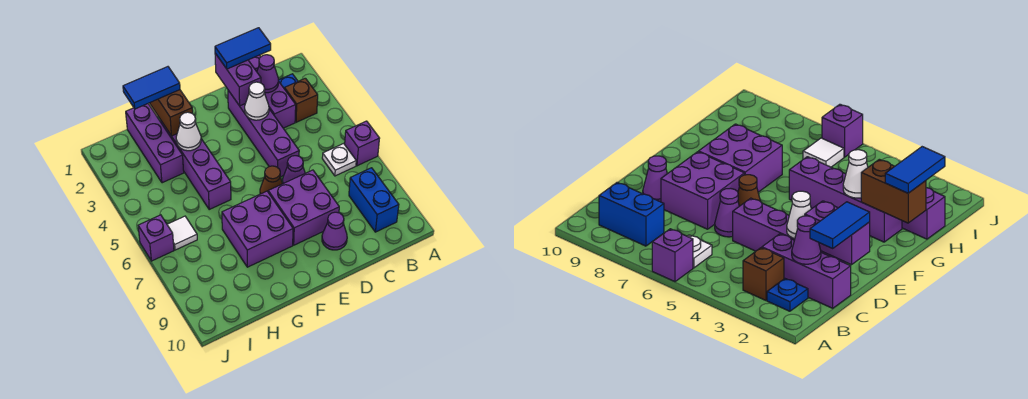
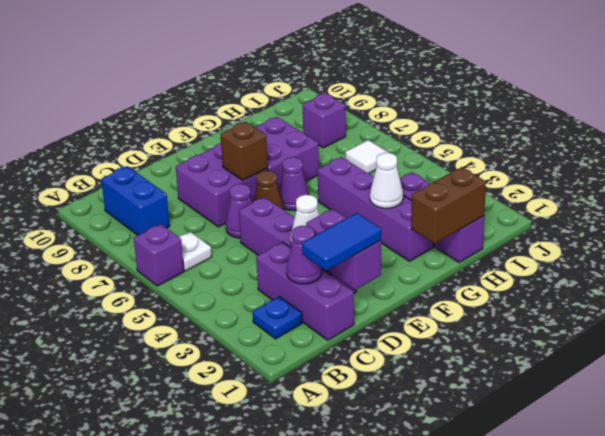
brown 1x1 brick [285,78,318,122] -> brown 1x1 brick moved to [220,122,268,180]
purple 1x1 cone [322,212,347,250] -> purple 1x1 cone moved to [279,157,309,211]
brown 1x2 brick [150,90,193,136] -> brown 1x2 brick turned to [411,167,486,244]
blue 1x2 tile [123,67,180,109] -> none
purple 1x1 brick [138,215,174,261] -> purple 1x1 brick moved to [303,93,346,148]

